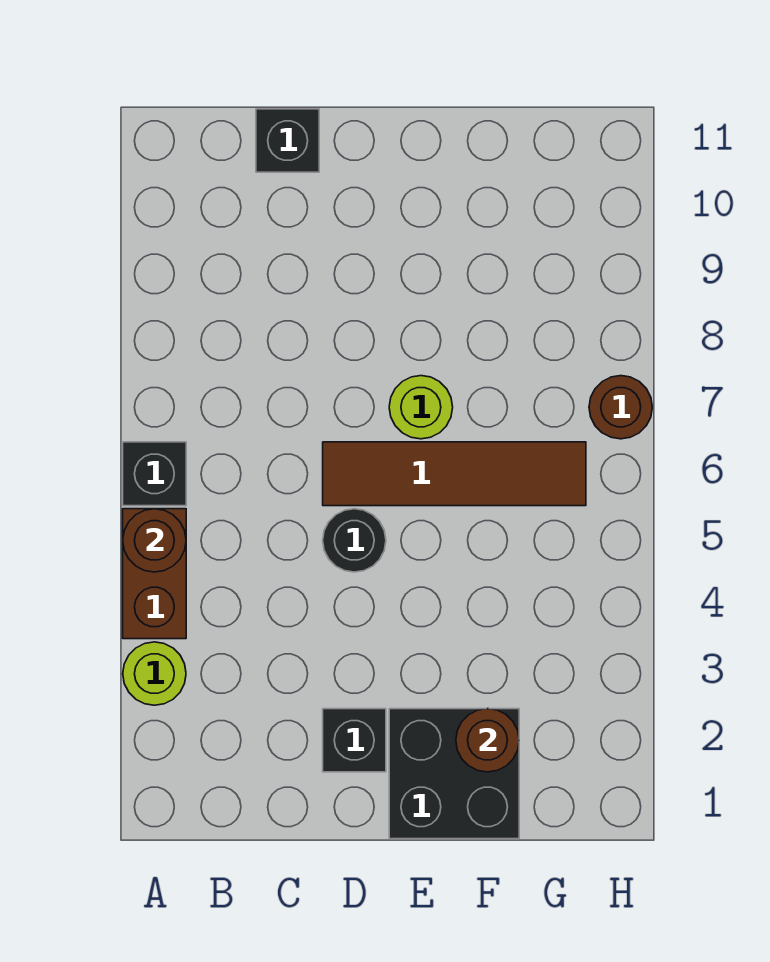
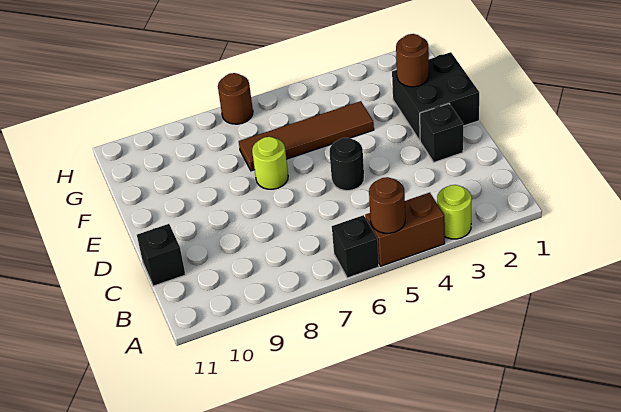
brown 1x4 tile [323,442,586,506] -> brown 1x4 tile turned to [239,101,374,171]

